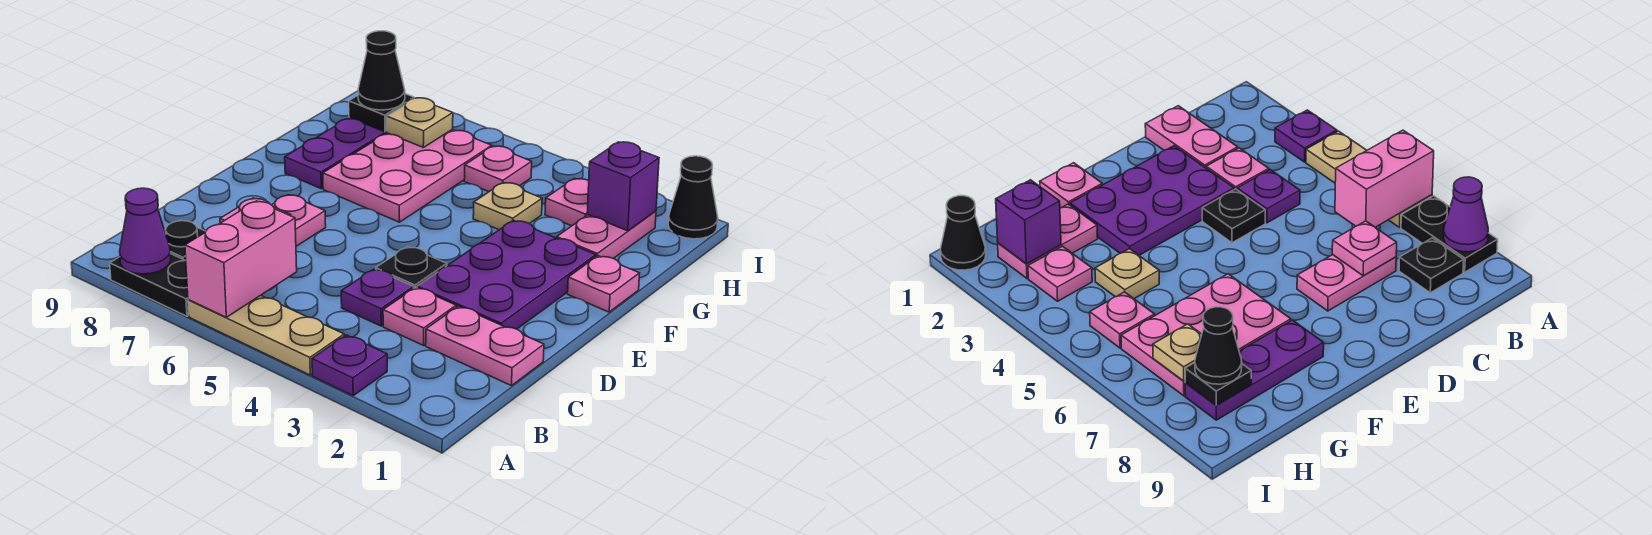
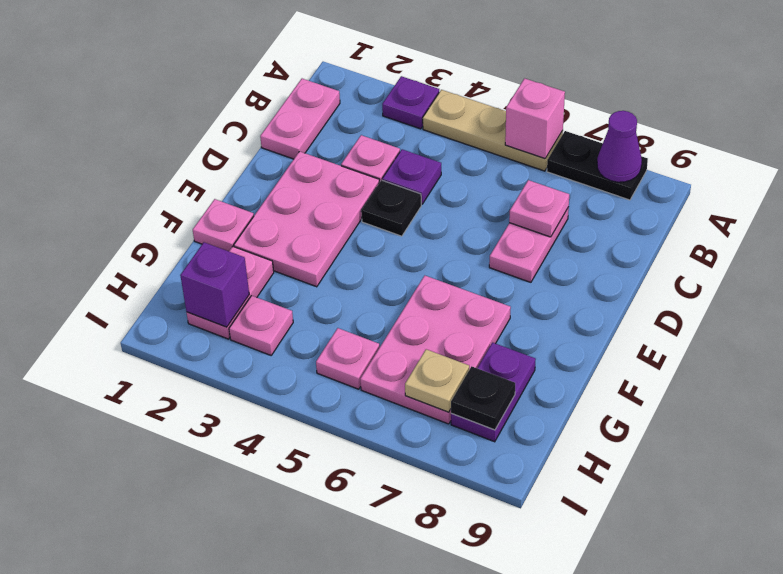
pink 1x2 brick [185,201,297,317] -> pink 1x1 brick [505,78,565,159]
black 1x1 plate [165,220,206,261] -> none
pink 1x2 plate [426,306,544,386] -> pink 1x2 plate turned to [260,79,340,159]
purple 2x3 plate [417,220,596,329] -> pink 2x3 plate [234,151,379,287]
purple 1x3 plate [285,118,387,189] -> purple 1x2 plate [451,343,536,442]
tan 1x1 plate [473,182,542,230] -> none
black 1x1 cone [358,31,405,110] -> none
black 1x1 cone [668,156,718,239] -> none

